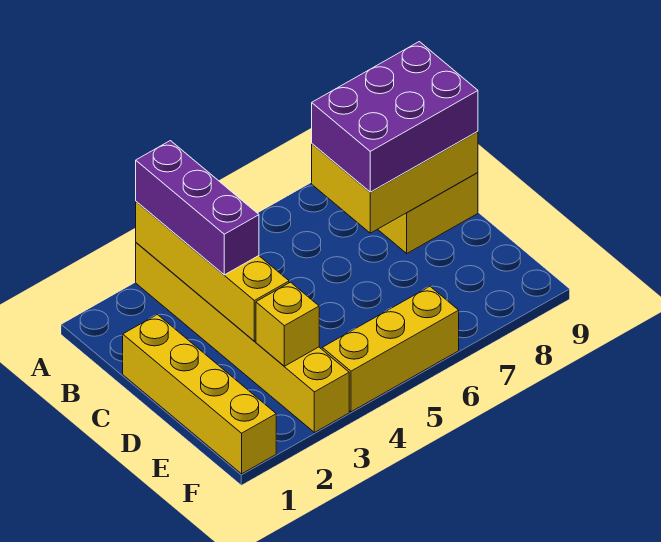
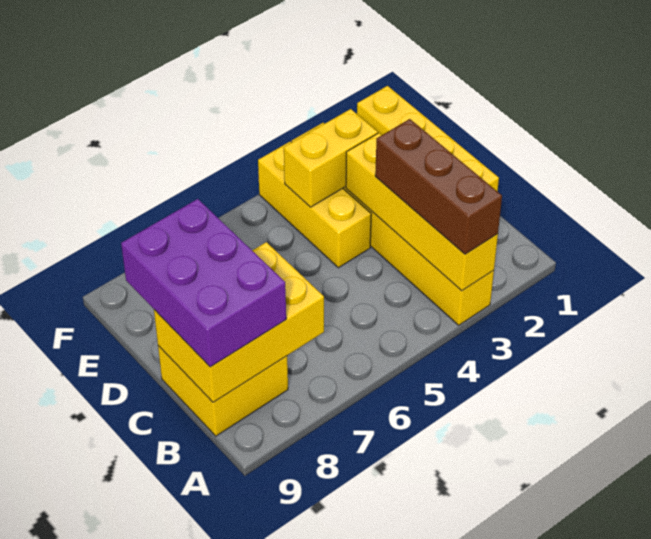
purple 1x3 brick [136,141,259,275] -> brown 1x3 brick [375,119,502,254]
purple 2x3 brick [312,42,478,192] -> purple 2x3 brick turned to [121,199,286,367]
yellow 1x1 brick [256,282,319,366] -> yellow 1x2 brick [284,109,378,207]
yellow 1x3 brick [322,287,459,412] -> yellow 1x3 brick turned to [258,142,371,268]

